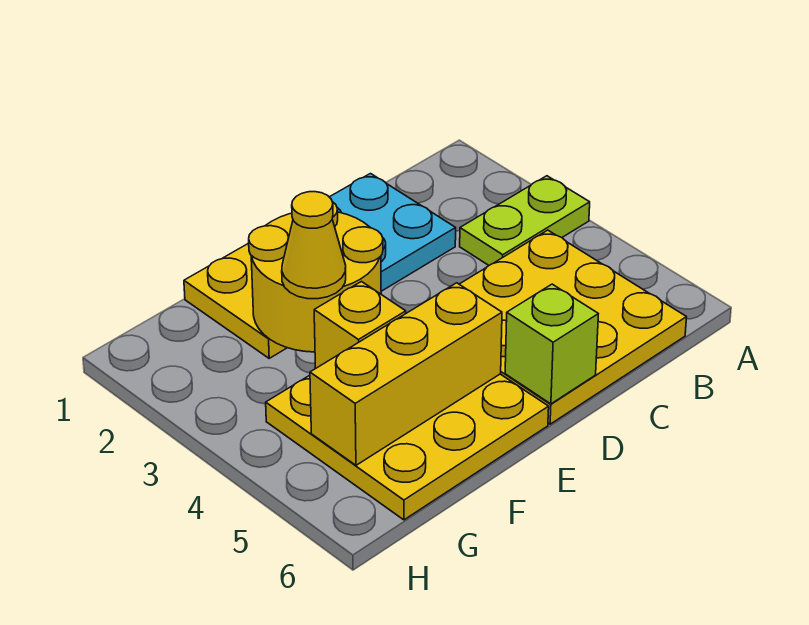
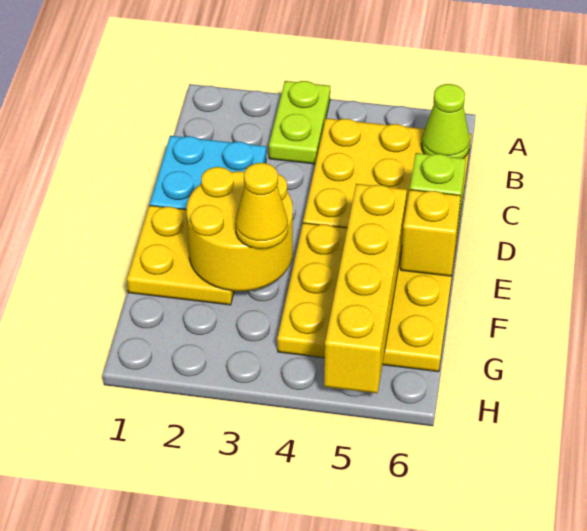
none -> lime 1x1 cone [421,84,470,158]
yellow 1x3 brick [310,283,502,465] -> yellow 1x4 brick [324,184,407,393]
yellow 1x1 brick [314,282,406,368] -> yellow 1x1 brick moved to [401,190,461,276]

